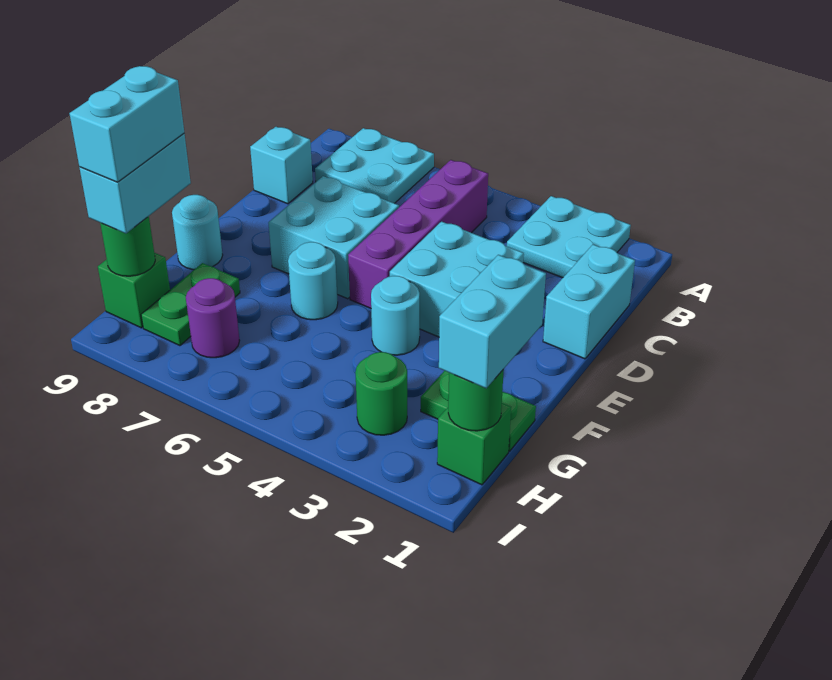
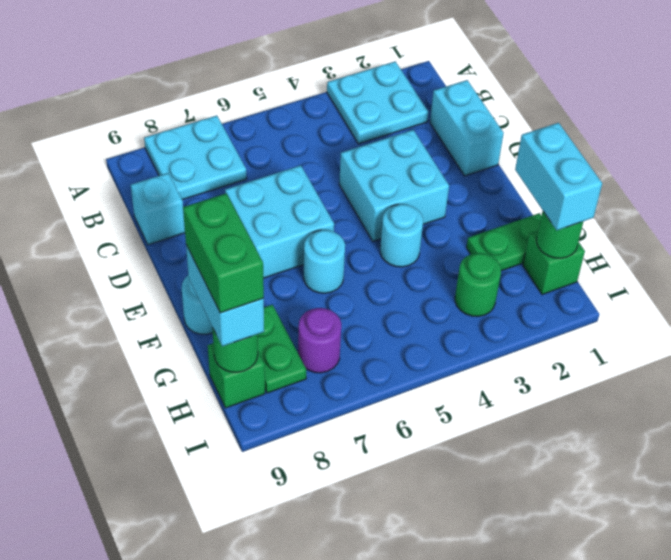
purple 1x4 brick [348,160,488,308] -> none
cyan 1x2 brick [70,66,184,182] -> green 1x2 brick [183,193,264,313]

